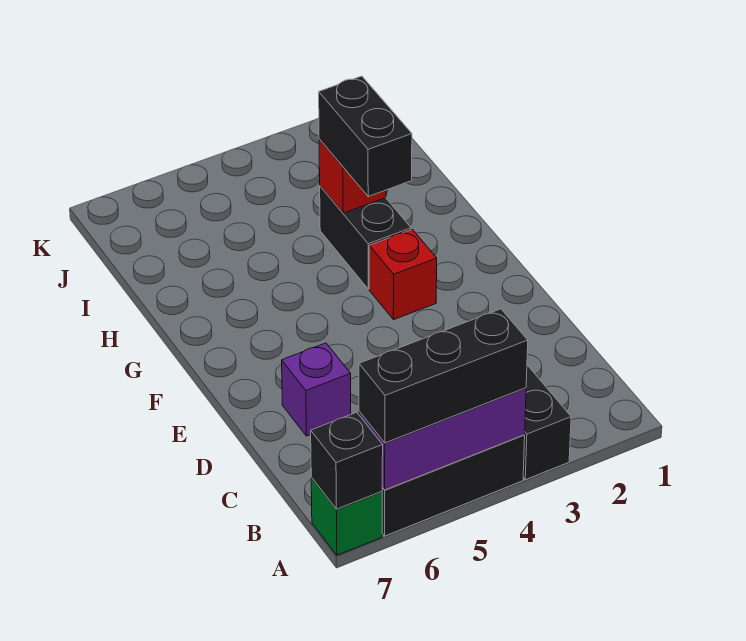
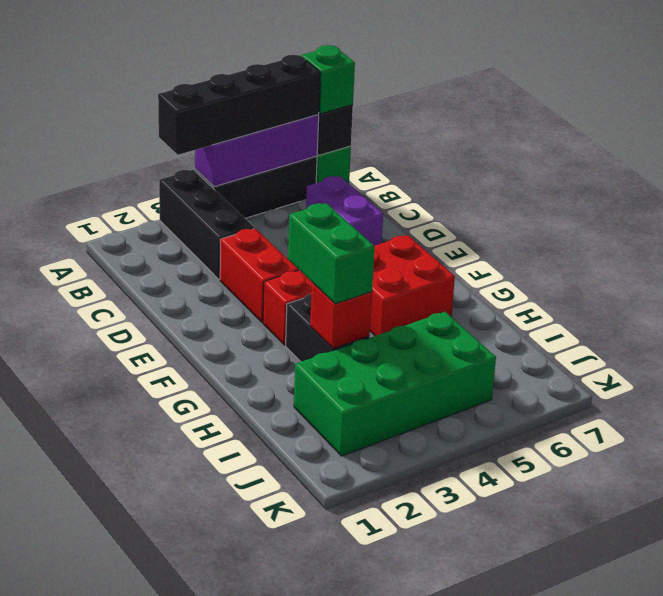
black 1x3 brick [359,309,528,443] -> black 1x4 brick [158,55,320,155]
none -> green 1x1 brick [302,45,355,114]
none -> red 1x2 brick [220,228,298,323]
purple 1x1 brick [282,343,351,436] -> purple 1x2 brick [306,176,383,246]
none -> red 2x2 brick [370,235,455,336]
black 1x2 brick [319,76,412,196] -> green 1x2 brick [288,203,375,304]
none -> green 2x4 brick [294,312,496,456]

